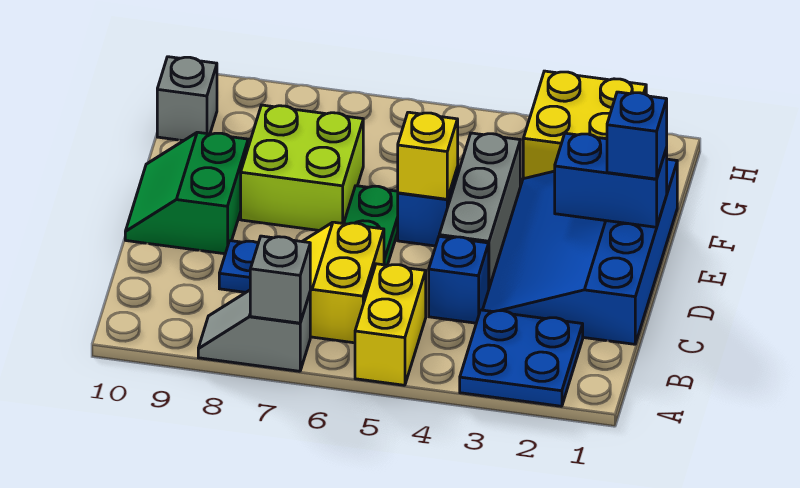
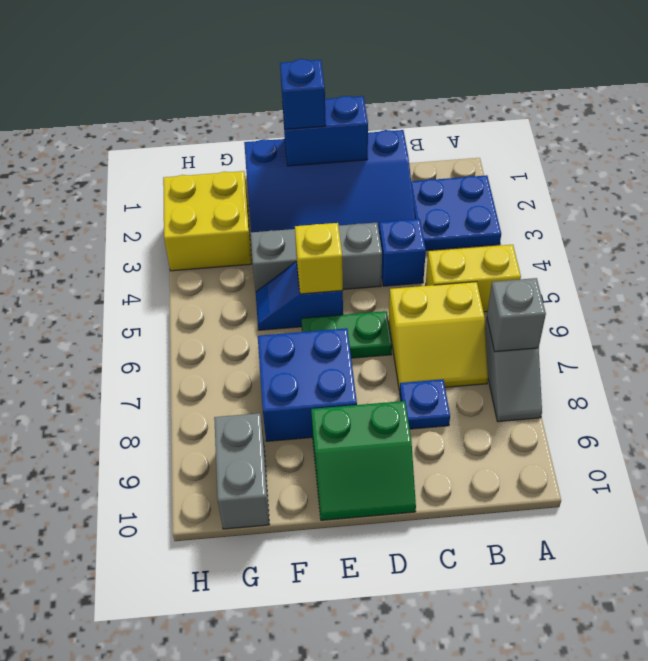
blue 1x2 brick [555,133,667,227] -> blue 1x2 brick turned to [283,96,368,166]
lime 2x2 brick [241,105,363,231] -> blue 2x2 brick [258,328,357,441]
grey 1x1 brick [157,57,217,141] -> grey 1x2 brick [214,413,269,529]

